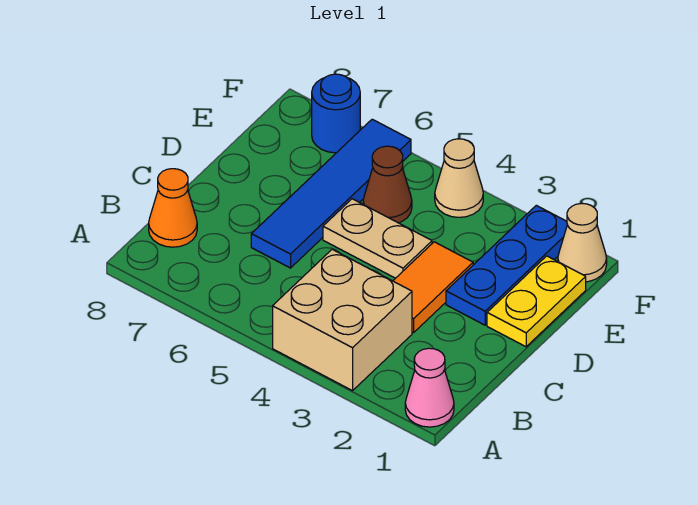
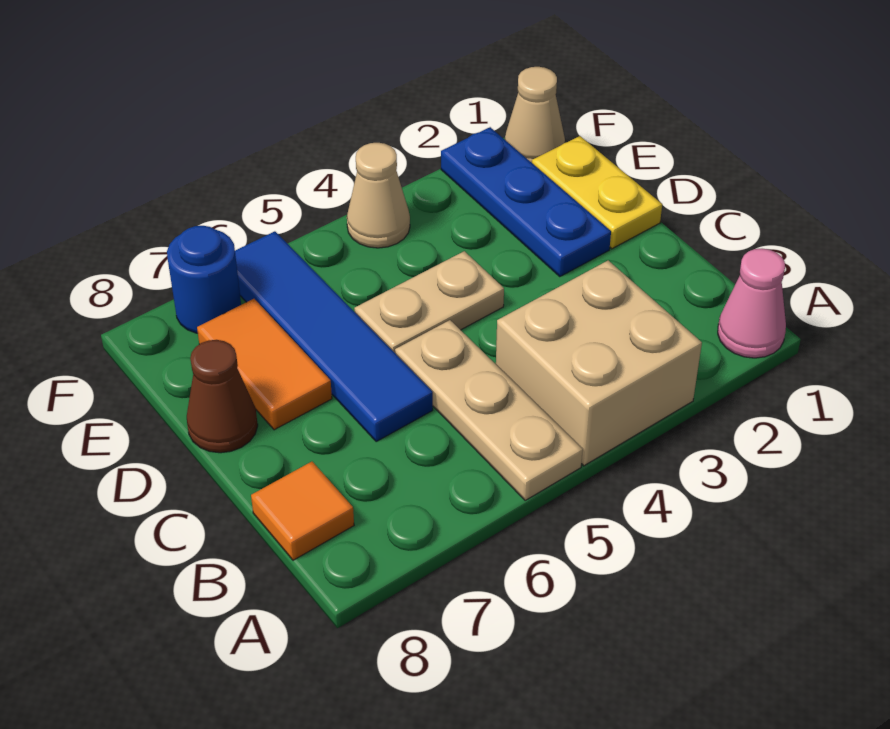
none -> tan 1x3 plate [395,320,583,500]
orange 1x1 cone [149,169,197,247] -> orange 1x1 tile [251,462,354,560]
orange 1x2 tile [393,242,473,333] -> orange 1x2 tile moved to [197,299,332,430]
brown 1x1 cone [363,146,412,223] -> brown 1x1 cone moved to [187,340,258,453]

